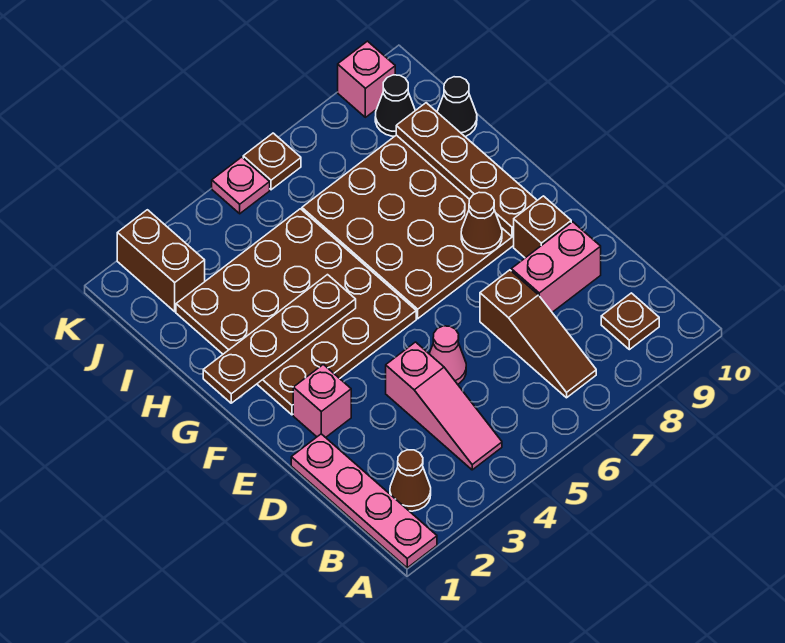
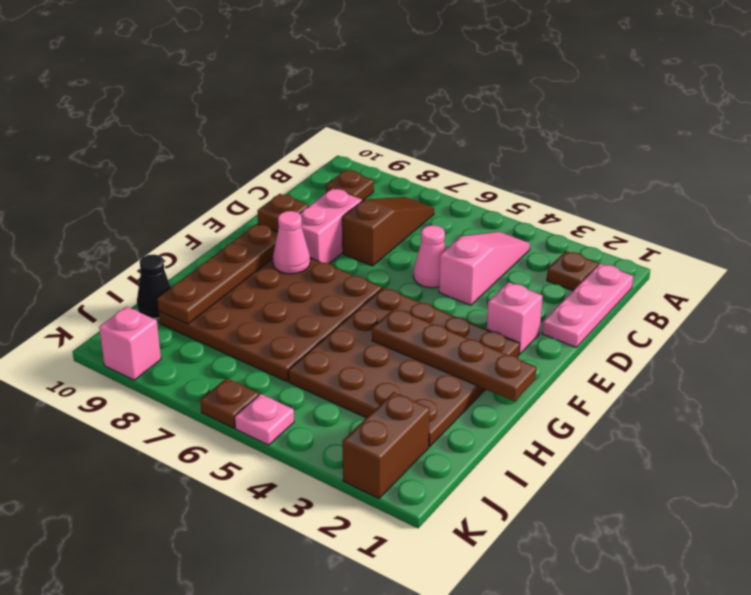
pink 1x4 plate [291,434,437,568] -> pink 1x3 plate [542,264,633,347]
brown 1x1 cone [390,450,431,511] -> brown 1x1 plate [547,251,598,291]
pink 1x2 brick [511,222,601,312] -> pink 1x2 brick turned to [300,189,362,264]
brown 1x1 cone [461,192,502,254] -> pink 1x1 cone [273,211,310,274]
black 1x1 cone [375,75,415,136] -> none

